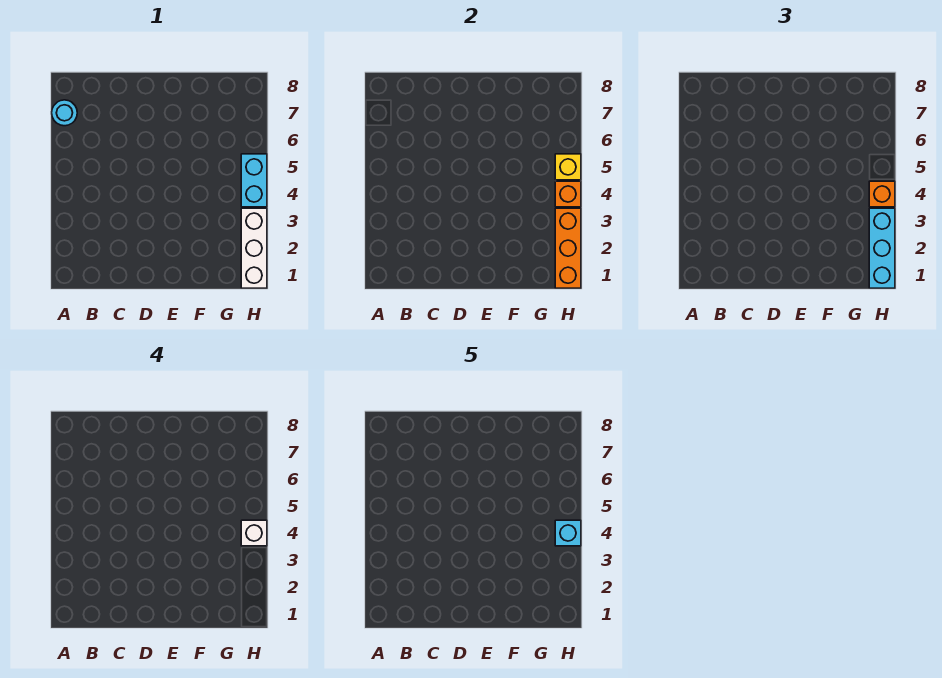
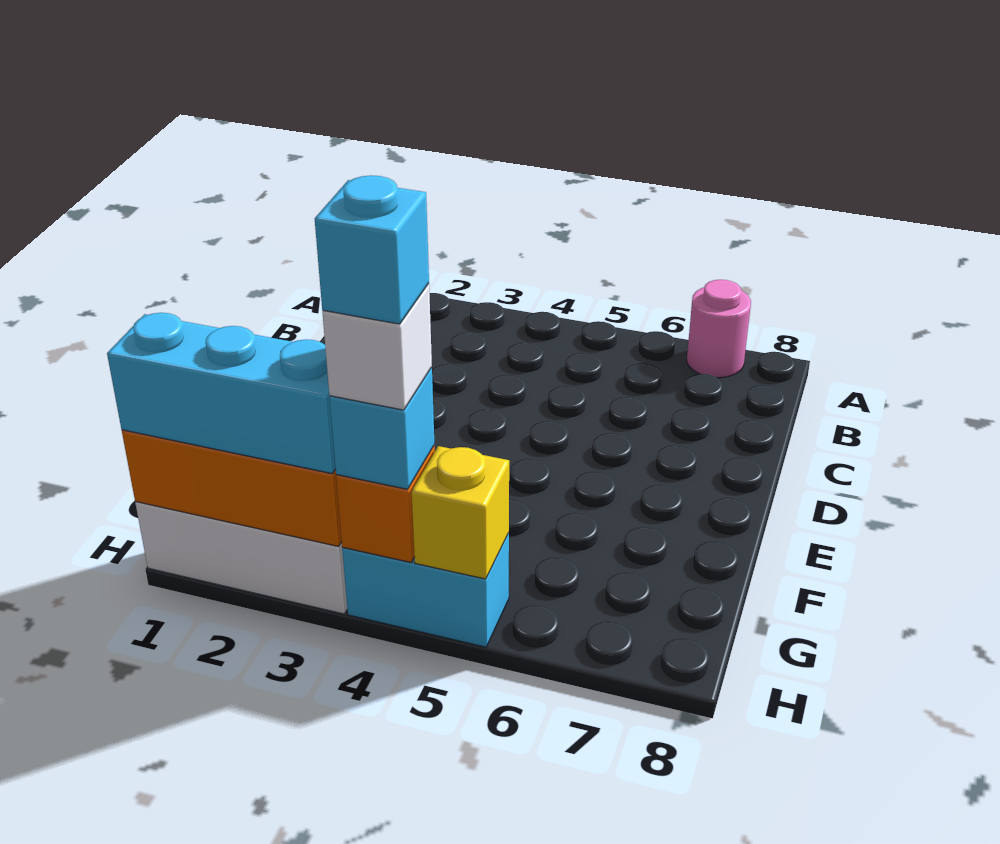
cyan 1x1 round brick [52,100,77,126] -> pink 1x1 round brick [687,280,751,378]
orange 1x1 brick [869,181,895,207] -> cyan 1x1 brick [330,368,434,489]

